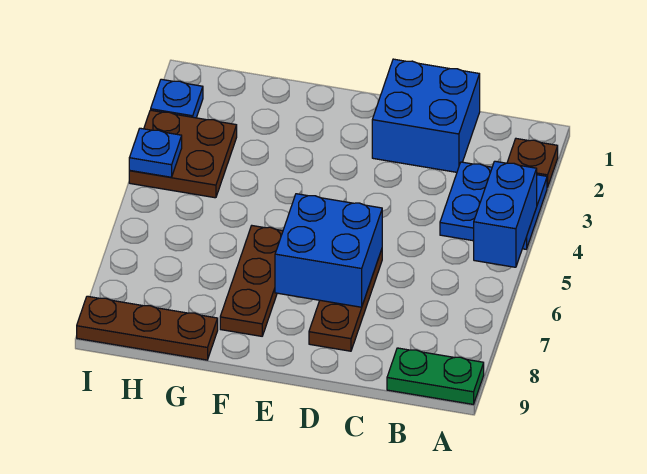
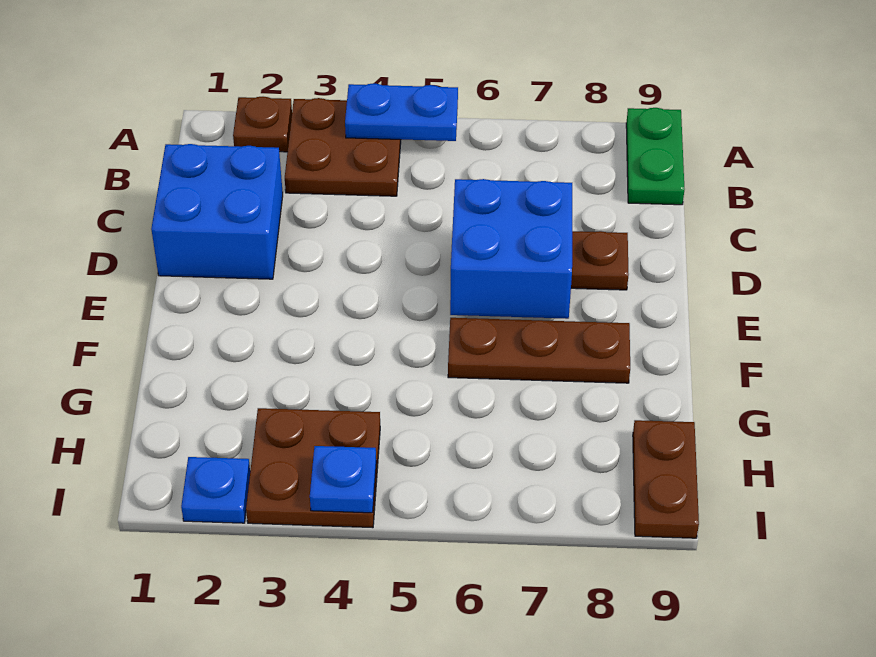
blue 2x2 plate [440,162,547,249] -> brown 2x2 plate [285,98,401,196]
blue 1x2 brick [474,161,537,267] -> blue 1x2 plate [345,83,458,141]
brown 1x3 plate [77,296,218,360] -> brown 1x2 plate [633,420,699,538]

